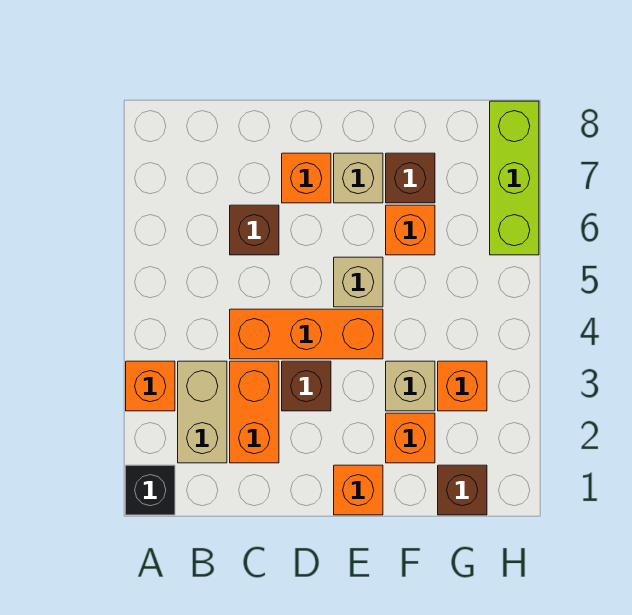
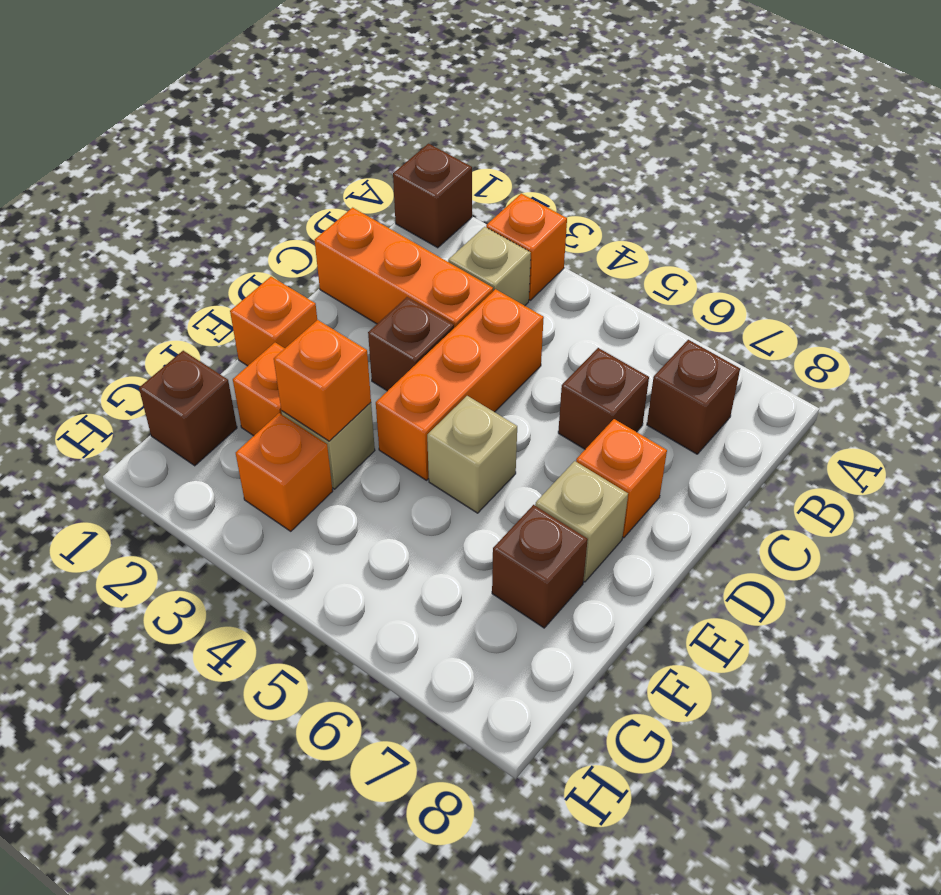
black 1x1 brick [126,465,175,515] -> brown 1x1 brick [393,144,472,248]
tan 1x2 brick [178,361,227,463] -> tan 1x1 brick [448,227,531,306]
none -> brown 1x1 brick [647,340,740,454]
orange 1x2 brick [230,361,279,463] -> orange 1x3 brick [315,208,493,328]
orange 1x1 brick [386,205,435,255] -> orange 1x1 brick moved to [274,320,371,441]
lime 1x3 brick [490,101,539,255] -> none

